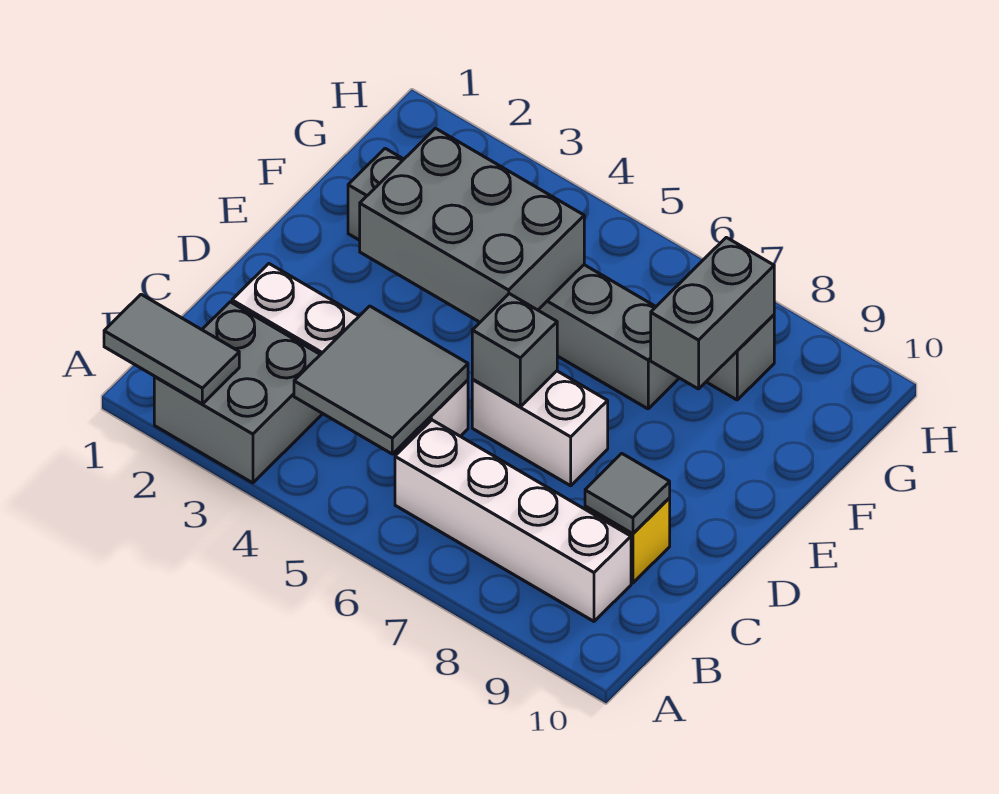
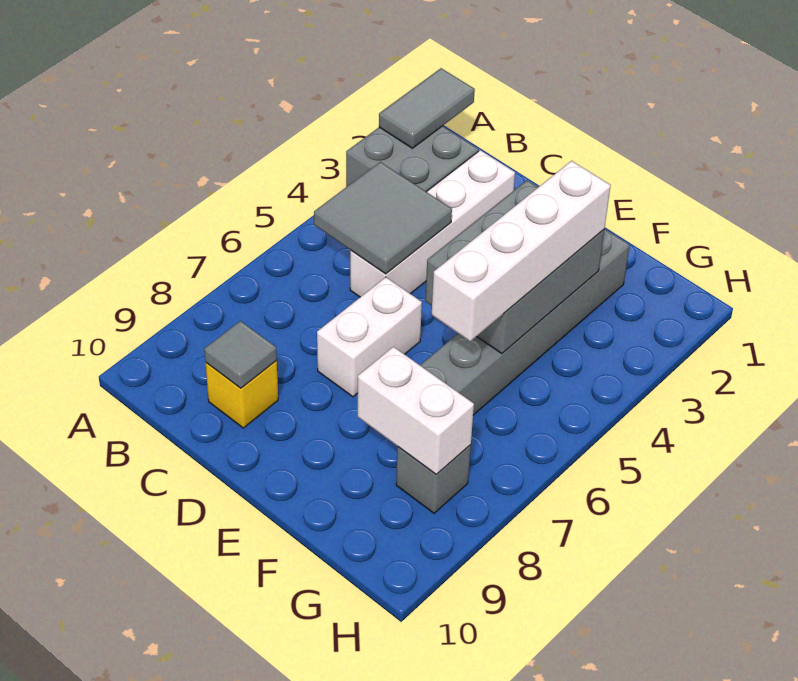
white 1x4 brick [395,420,631,621] -> white 1x4 brick moved to [432,161,611,341]
grey 1x1 brick [472,294,557,407] -> none
grey 1x2 brick [651,237,774,389] -> white 1x2 brick [358,347,474,475]

